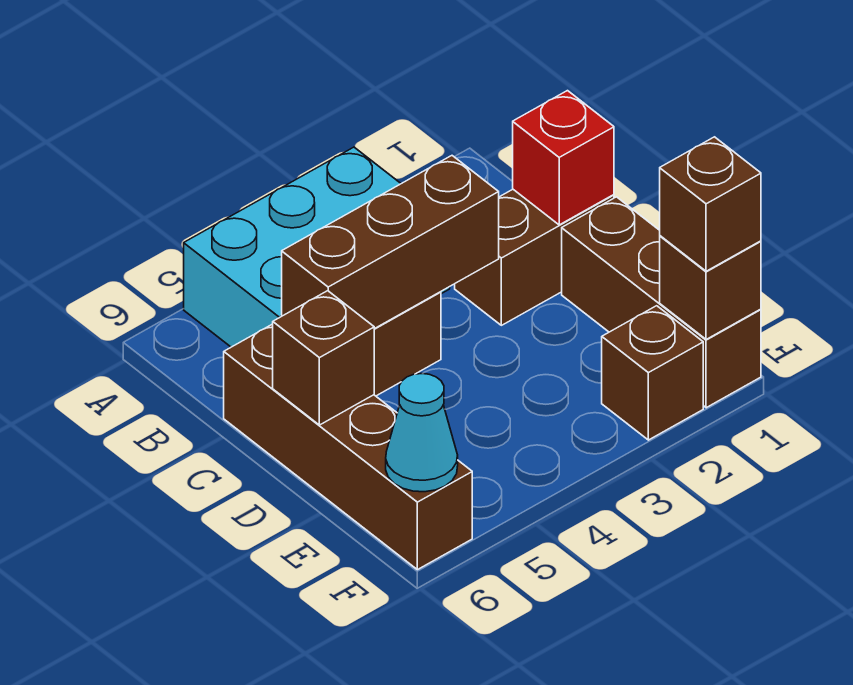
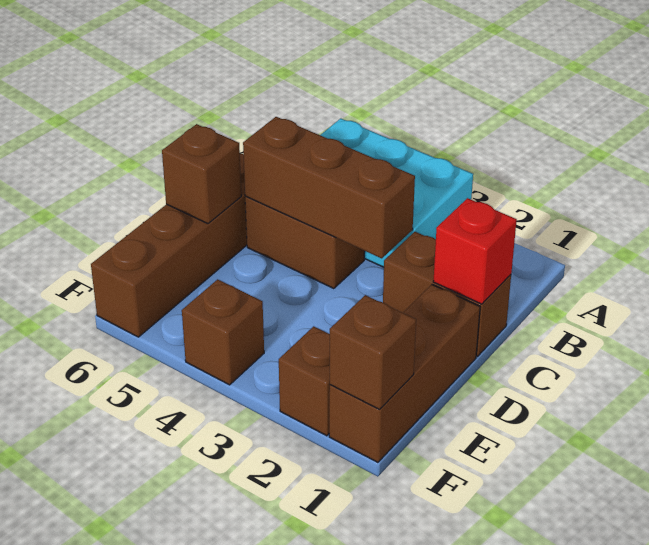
brown 1x1 brick [660,137,761,271] -> brown 1x1 brick moved to [182,279,264,385]
cyan 1x1 cone [386,374,458,492] -> none

